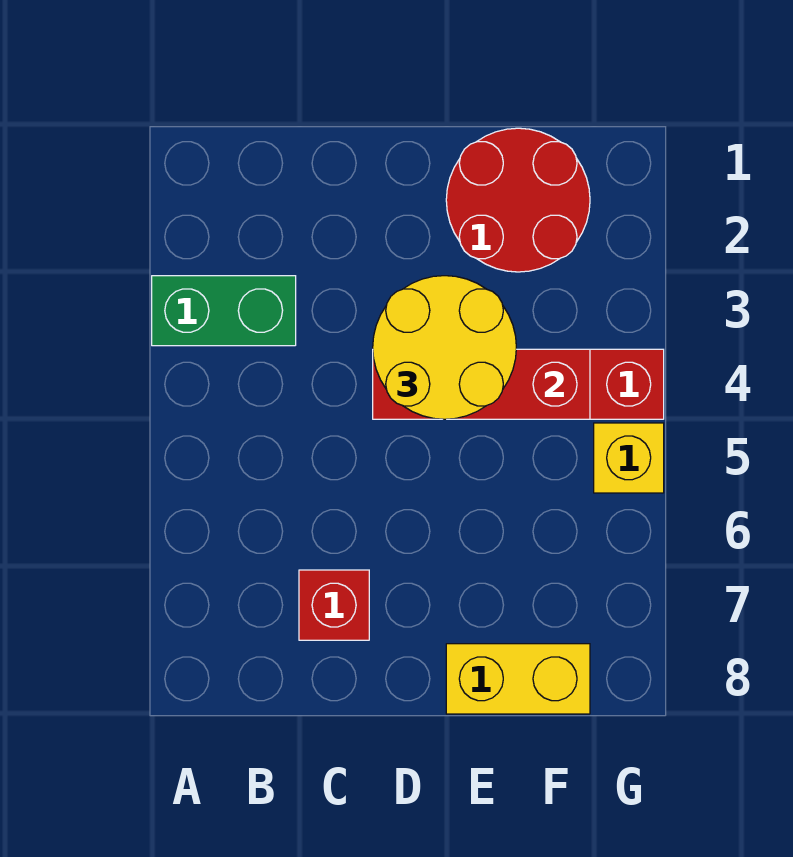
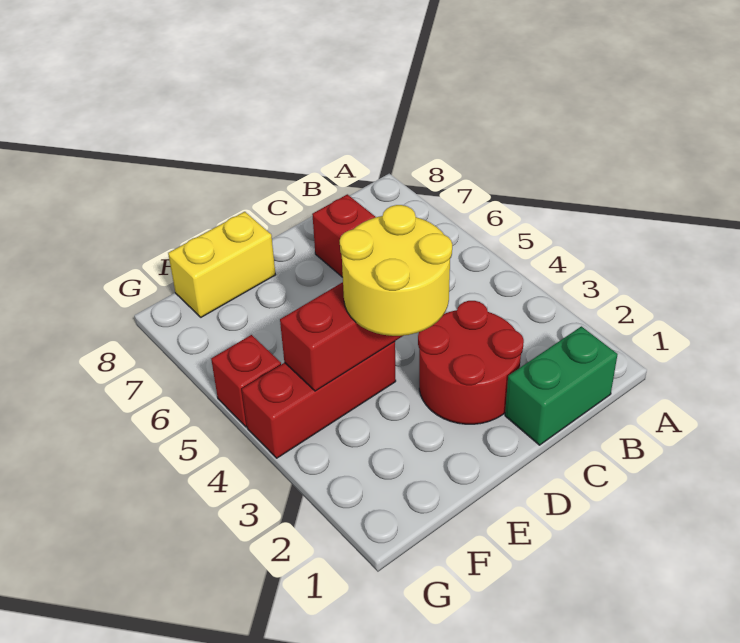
green 1x2 brick [152,276,296,346] -> green 1x2 brick moved to [505,326,618,445]
red 2x2 round brick [446,128,590,272] -> red 2x2 round brick moved to [418,301,524,424]
yellow 1x1 brick [594,423,664,493] -> red 1x1 brick [211,335,281,427]

